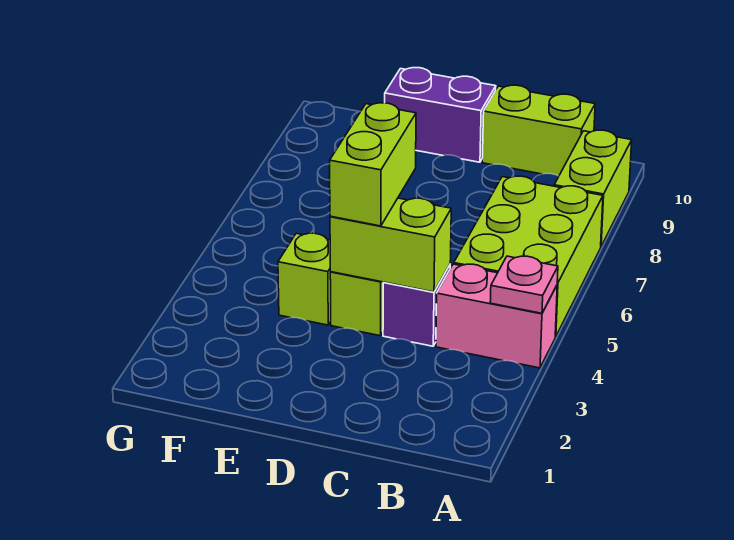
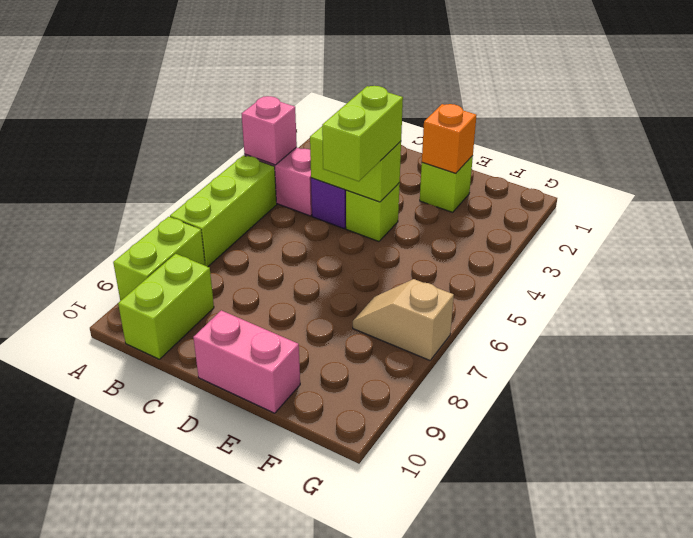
pink 1x1 plate [490,256,558,313] -> pink 1x1 brick [242,96,297,165]
lime 2x3 brick [454,176,603,337] -> lime 1x3 brick [170,155,277,267]
lime 1x2 brick [482,85,595,176] -> lime 1x2 brick turned to [118,254,214,359]
purple 1x2 brick [385,68,496,162] -> pink 1x2 brick [193,310,300,413]
none -> orange 1x1 brick [422,104,477,173]
lime 1x1 brick [278,233,331,325] -> lime 1x1 brick moved to [420,156,473,212]
none -> tan 1x2 slope [353,279,454,360]

